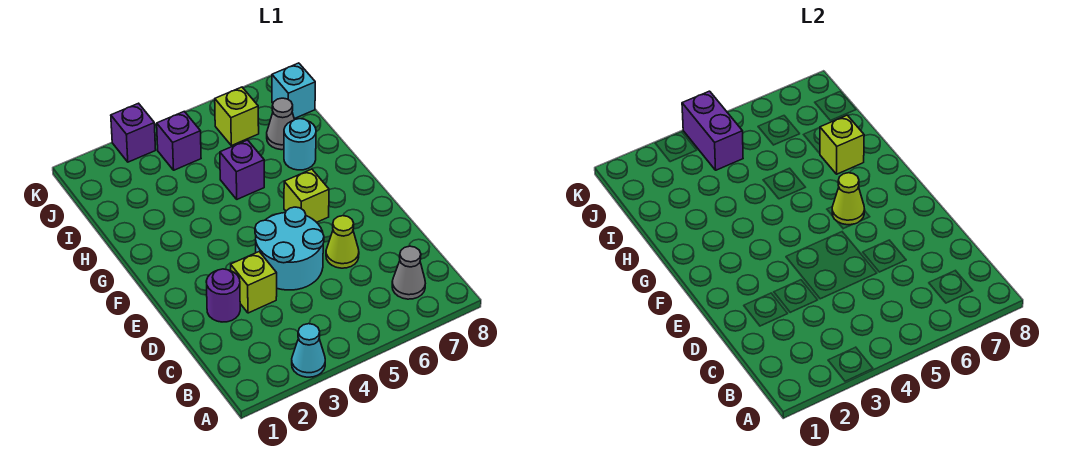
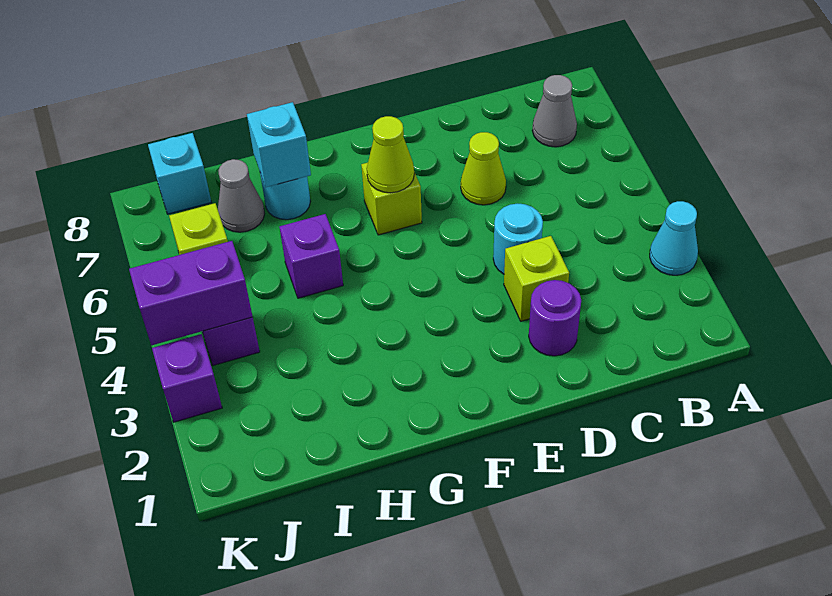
cyan 2x2 round brick [255,207,324,290] -> cyan 1x1 round brick [493,204,543,274]
lime 1x1 brick [820,115,864,174] -> cyan 1x1 brick [247,102,311,187]

